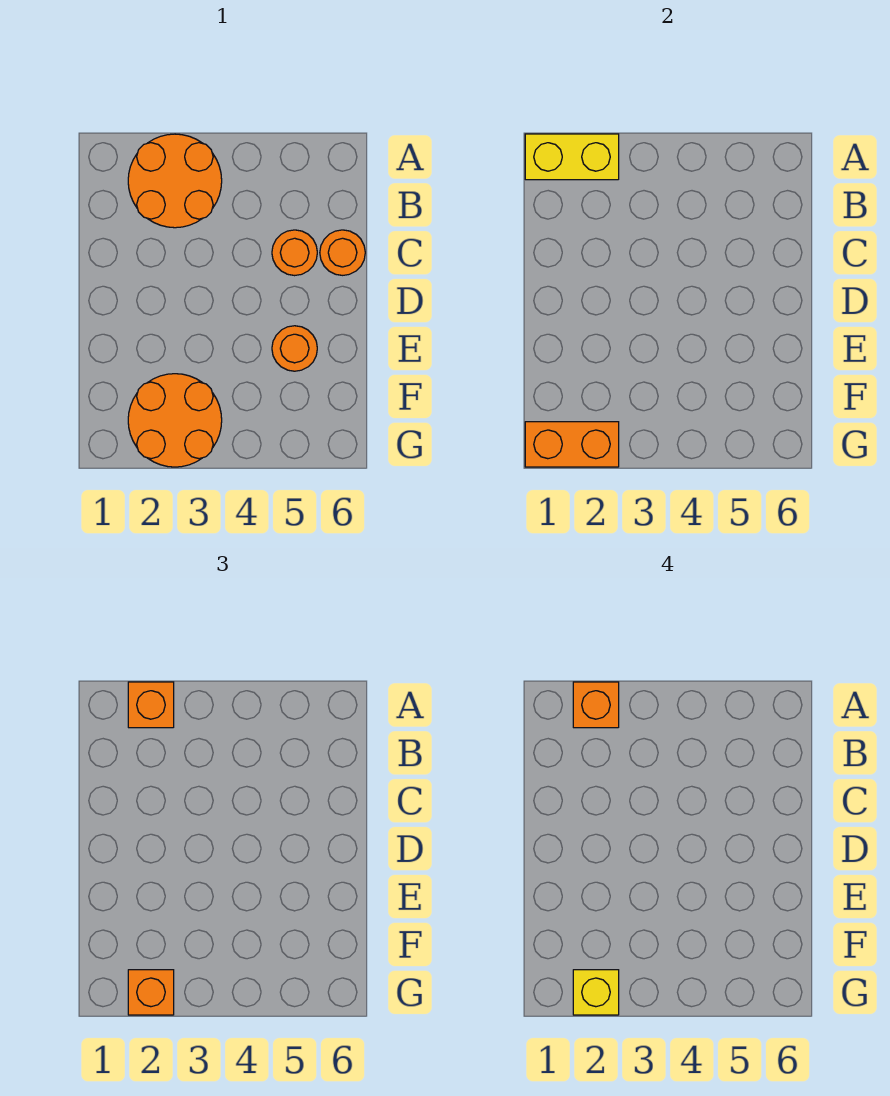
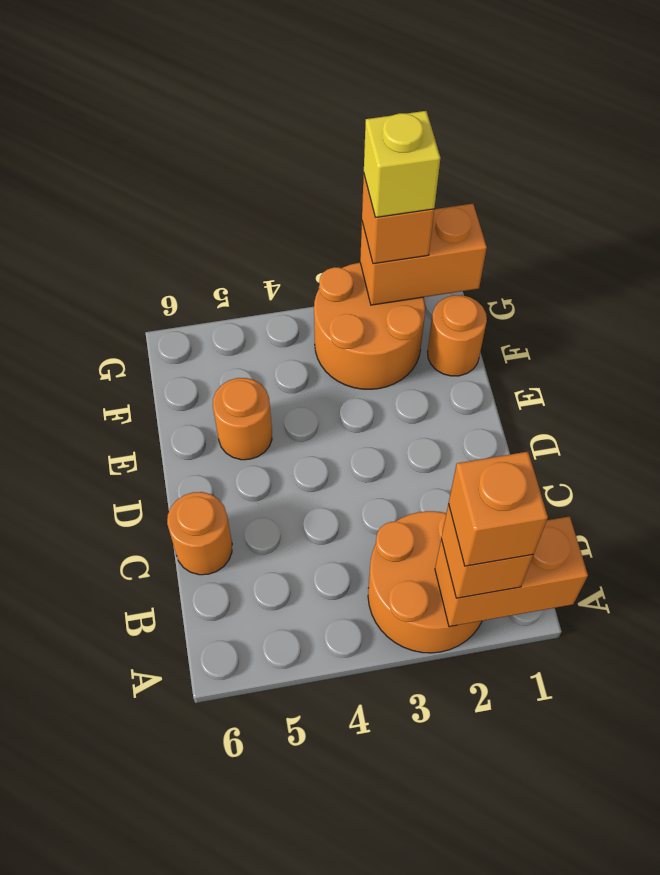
yellow 1x2 brick [525,134,619,180] -> orange 1x2 brick [435,516,588,627]
orange 1x1 round brick [272,230,317,276] -> orange 1x1 round brick moved to [428,295,487,376]

